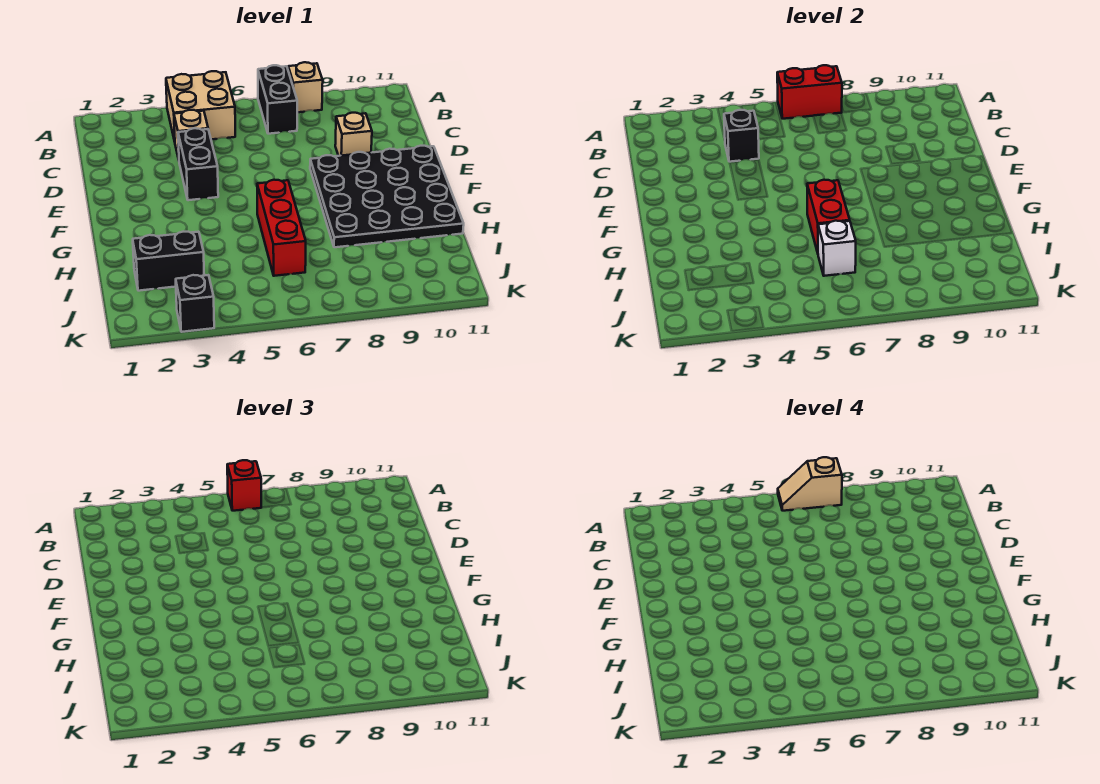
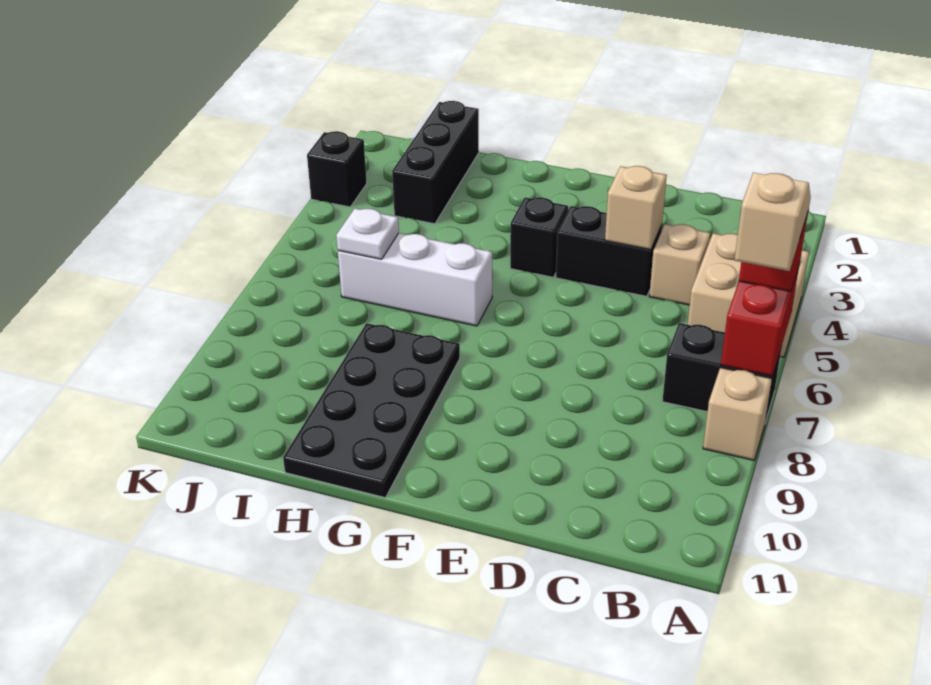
black 1x1 brick [724,110,759,162] -> black 1x1 brick moved to [510,197,568,277]
tan 1x1 brick [335,113,372,156] -> tan 1x1 brick moved to [605,166,667,250]
black 4x4 plate [310,146,464,247] -> black 2x4 plate [283,323,460,498]
red 1x3 brick [257,180,306,276] -> white 1x3 brick [338,233,492,326]
red 1x2 brick [807,180,850,253] -> none
black 1x2 brick [133,232,204,291] -> black 1x3 brick [392,101,479,224]
white 1x1 brick [818,221,856,276] -> white 1x1 plate [336,208,399,259]

